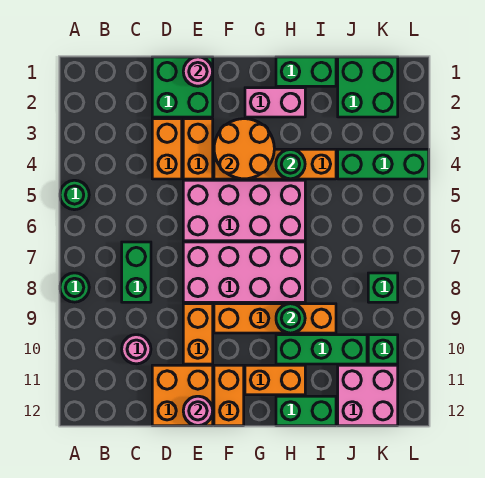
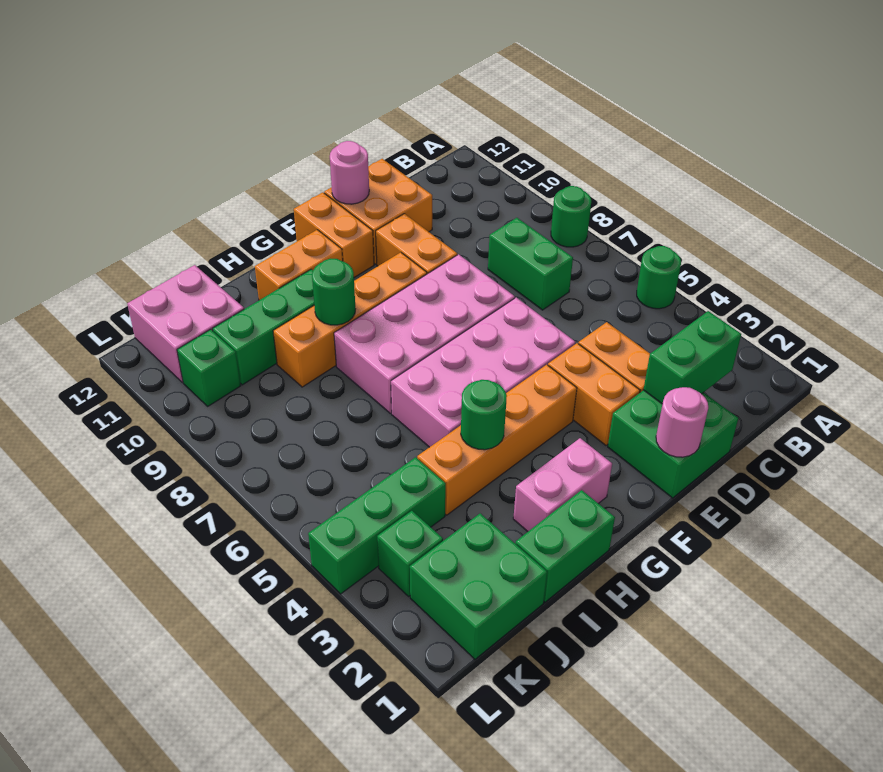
pink 1x1 round brick [122,335,151,364] -> none
orange 2x2 round brick [214,119,274,179] -> none
green 1x2 brick [276,396,336,426] -> green 1x2 brick moved to [643,311,741,404]
green 1x1 brick [368,273,398,302] -> green 1x1 brick moved to [377,511,443,596]

